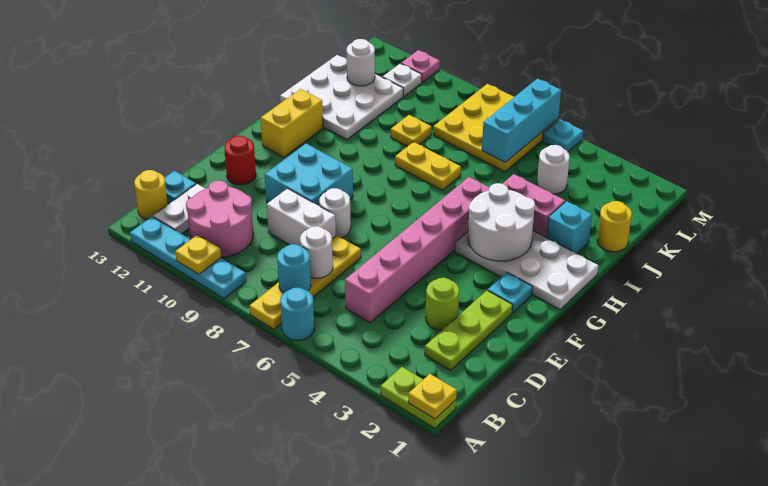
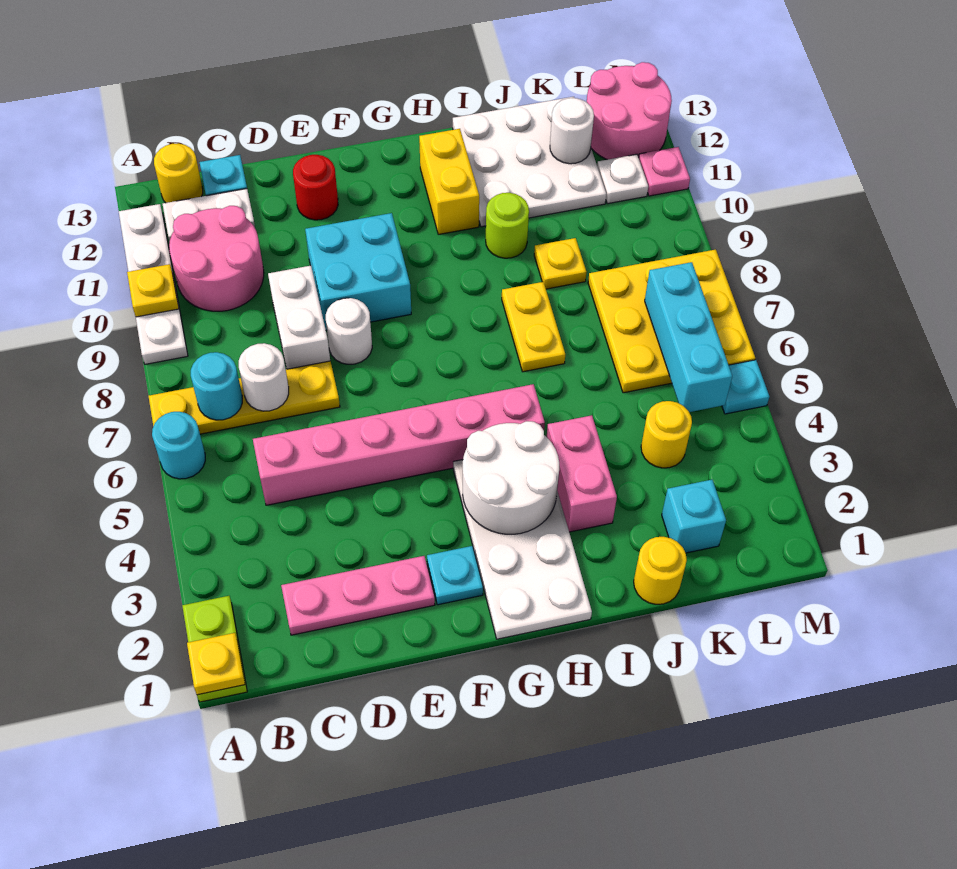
cyan 1x4 plate [130,217,246,299] -> white 1x4 plate [119,204,188,364]
lime 1x3 plate [425,290,513,370] -> pink 1x3 plate [281,556,435,635]
lime 1x1 round brick [426,278,459,330] -> lime 1x1 round brick moved to [486,193,529,258]
yellow 1x2 brick [261,89,323,157] -> yellow 1x2 brick turned to [419,129,479,234]
cyan 1x1 brick [547,201,592,254] -> cyan 1x1 brick moved to [662,480,726,553]
white 1x1 round brick [537,145,570,194] -> yellow 1x1 round brick [641,401,692,468]
cyan 1x3 brick [482,79,561,163] -> cyan 1x3 brick turned to [645,262,732,412]
none -> pink 2x2 round brick [587,62,672,160]

